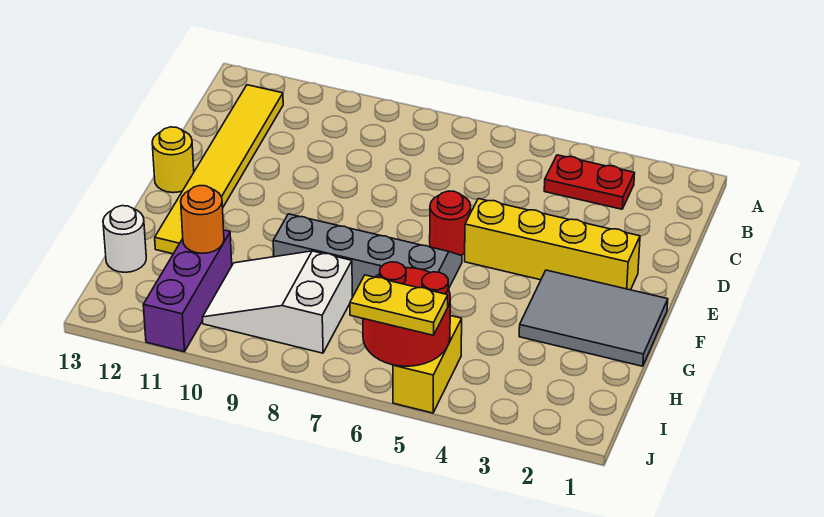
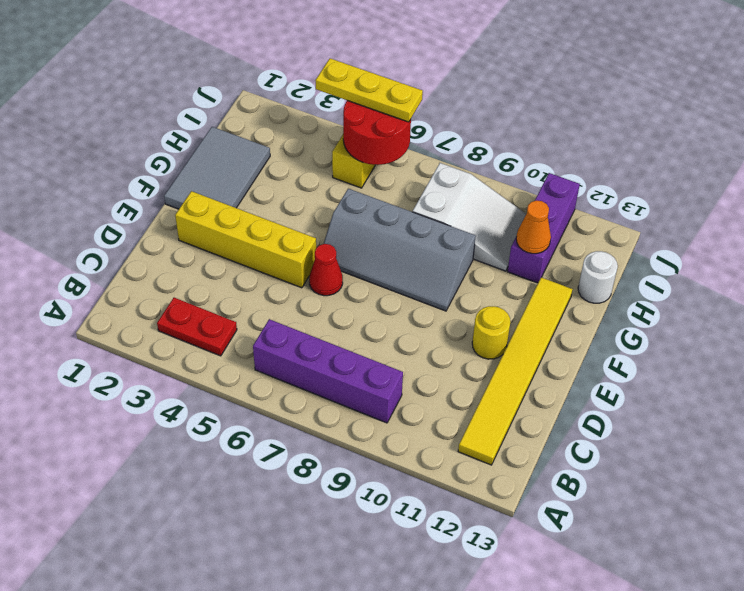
none -> purple 1x4 brick [253,319,403,423]
red 1x1 round brick [430,191,471,255] -> red 1x1 cone [309,244,343,296]
yellow 1x1 round brick [152,127,194,193] -> yellow 1x1 round brick moved to [472,306,510,359]
grey 2x3 tile [519,270,668,366] -> grey 2x3 tile turned to [164,127,270,209]
orange 1x1 round brick [181,186,224,253] -> orange 1x1 cone [516,200,551,254]
yellow 1x2 plate [350,275,448,335] -> yellow 1x3 plate [315,58,423,122]

